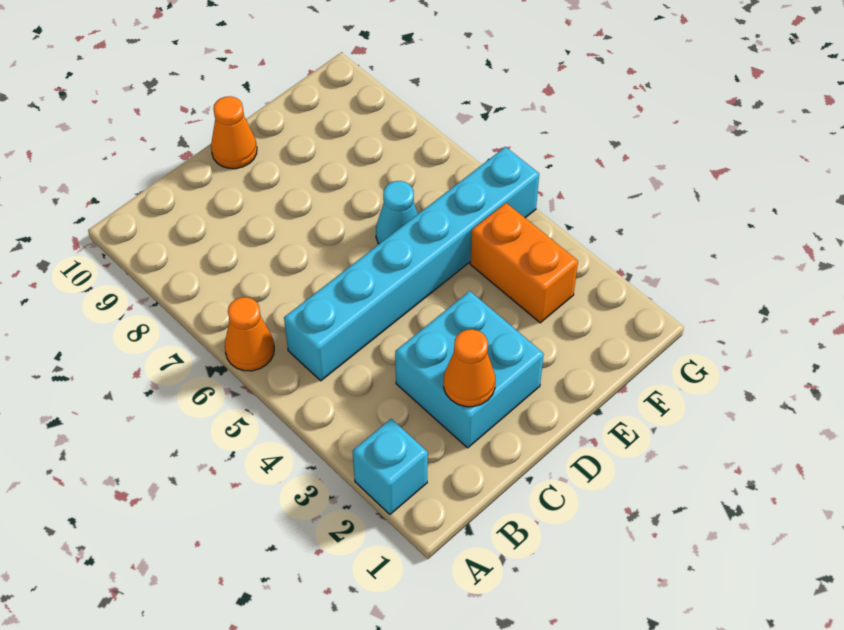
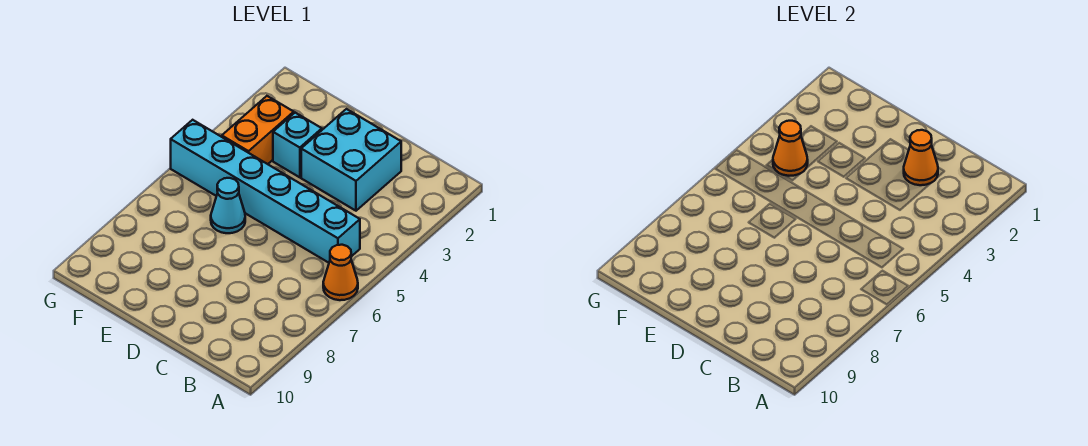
cyan 1x1 brick [353,419,428,514] -> cyan 1x1 brick moved to [273,113,322,177]
orange 1x1 cone [211,96,257,169] -> orange 1x1 cone moved to [773,121,808,176]

